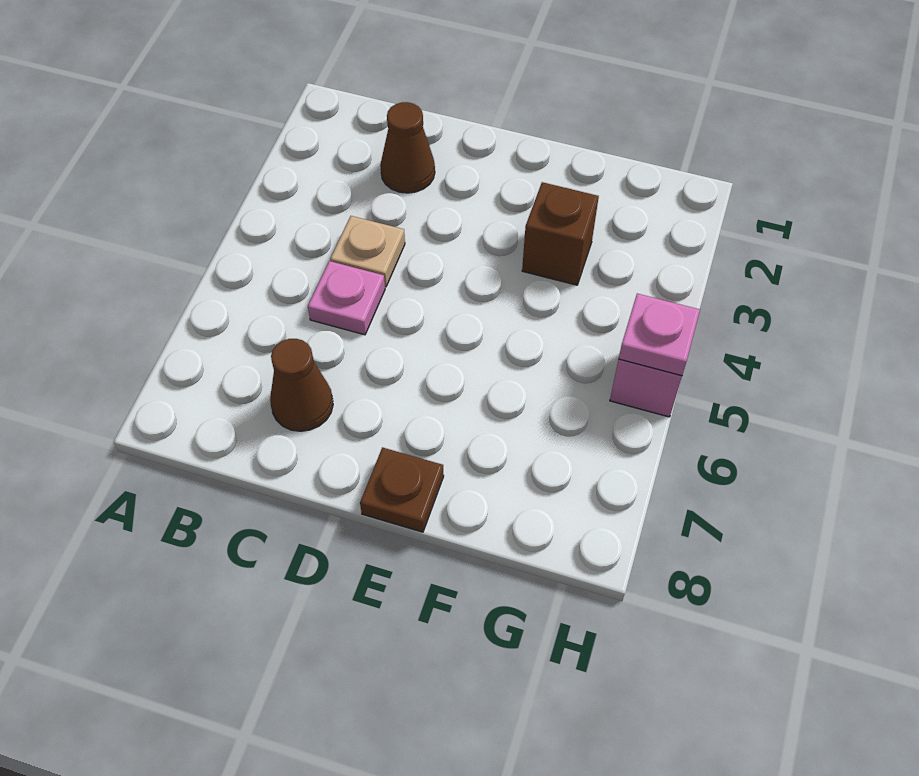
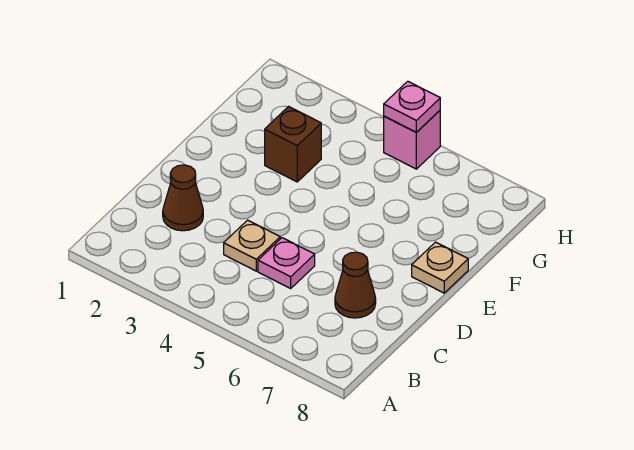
brown 1x1 plate [360,447,444,532] -> tan 1x1 plate [412,242,468,293]

